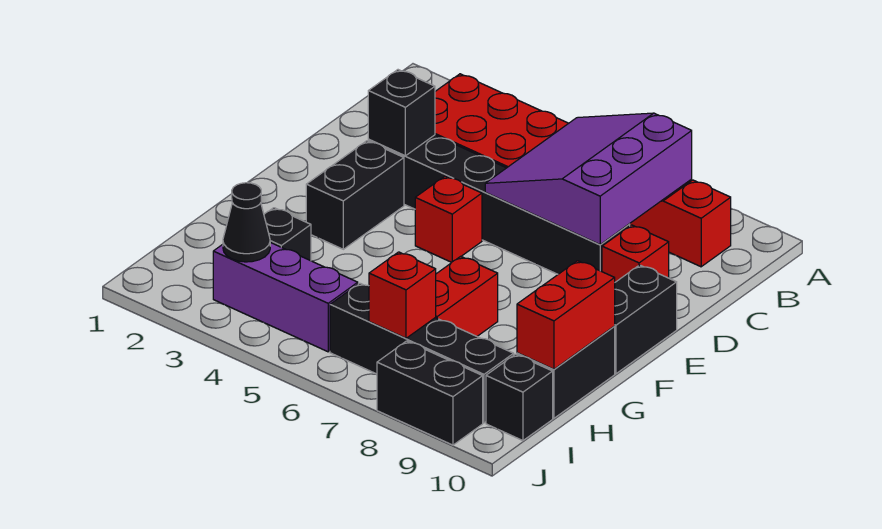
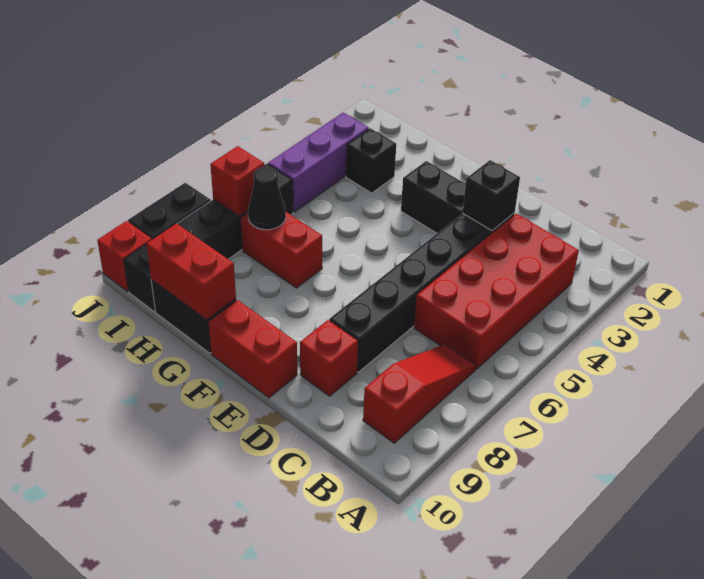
purple 3x3 slope [485,113,692,245] -> none
red 1x1 brick [415,176,482,262] -> red 1x1 brick moved to [97,221,152,291]
black 1x2 brick [614,265,677,374] -> red 1x2 brick [208,300,297,398]
black 1x1 cone [223,183,270,262] -> black 1x1 cone moved to [248,167,286,230]

